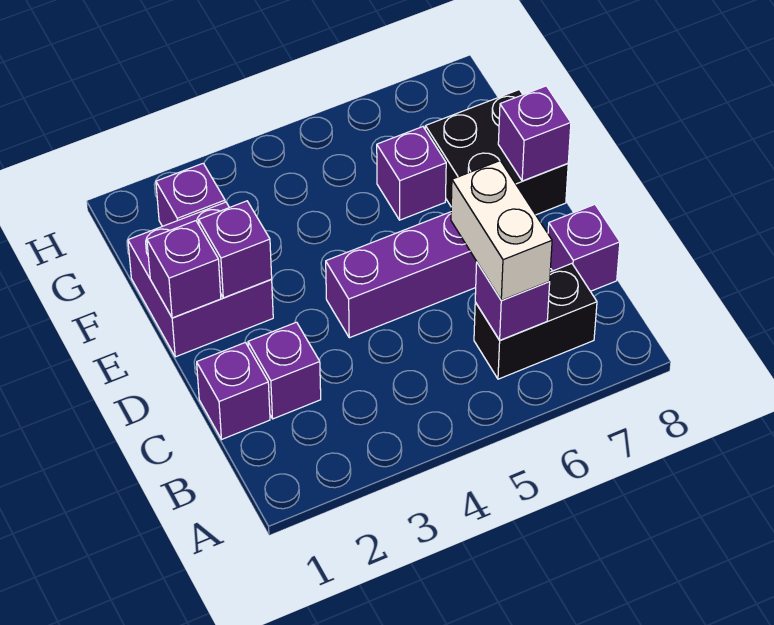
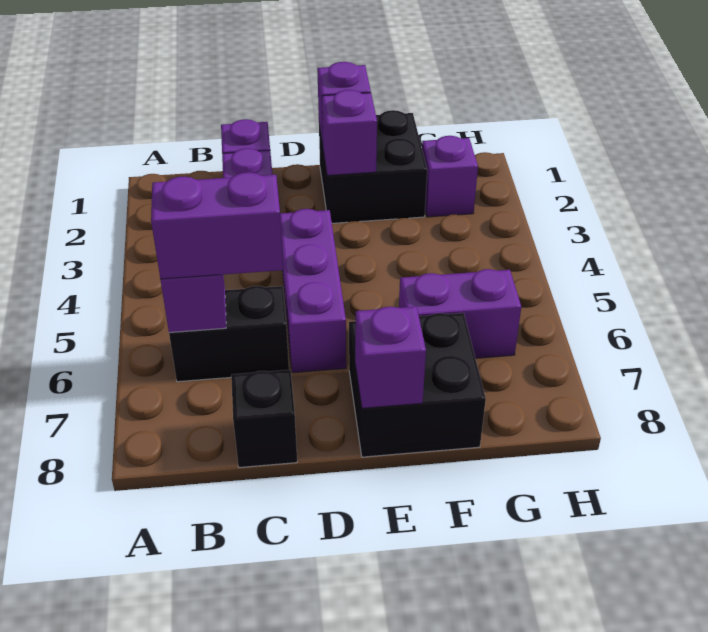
black 1x2 brick [474,264,597,379] -> black 1x2 brick turned to [169,286,289,382]
white 1x2 brick [451,161,552,301] -> purple 1x2 brick [151,172,283,279]
purple 1x1 brick [548,205,620,291] -> black 1x1 brick [231,370,297,468]
purple 2x2 brick [128,202,273,357] -> black 2x2 brick [319,110,427,223]
purple 1x1 brick [377,127,446,220] -> purple 1x2 brick [399,269,521,358]

